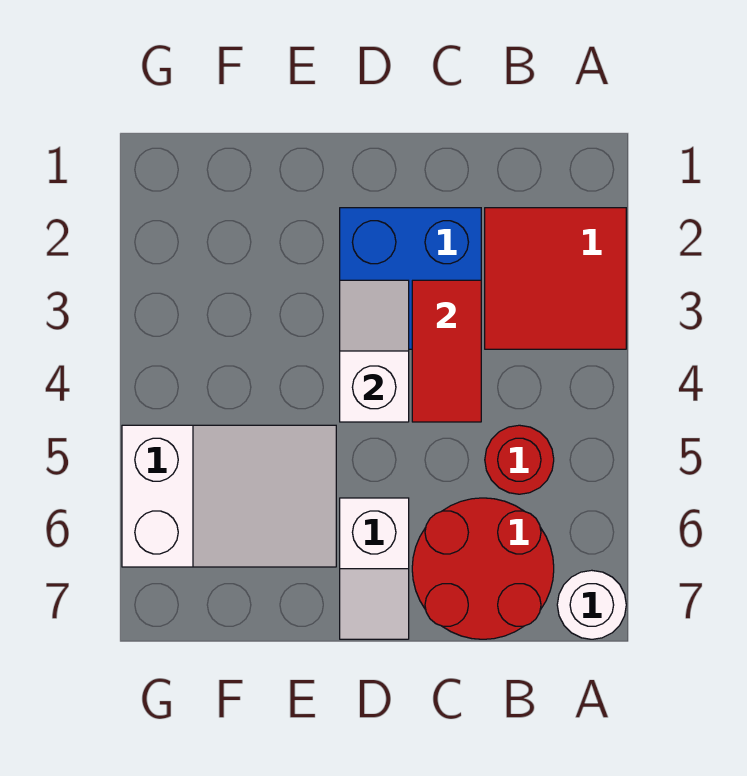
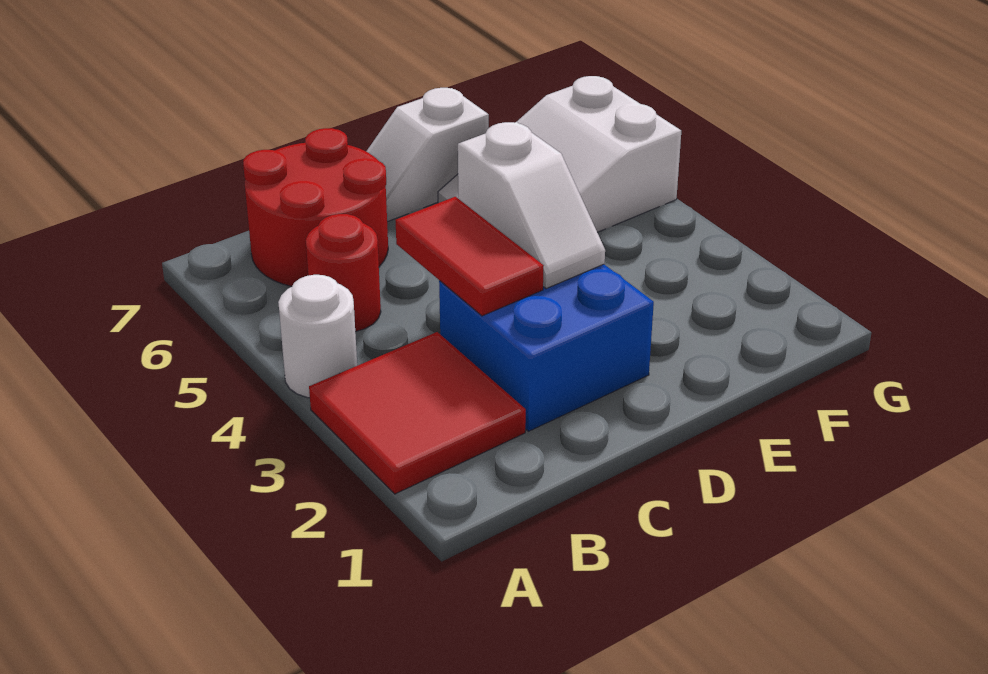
white 1x1 round brick [557,570,626,639] -> white 1x1 round brick moved to [278,275,357,398]
white 1x2 slope [340,498,409,639] -> white 1x2 slope turned to [366,88,489,222]

